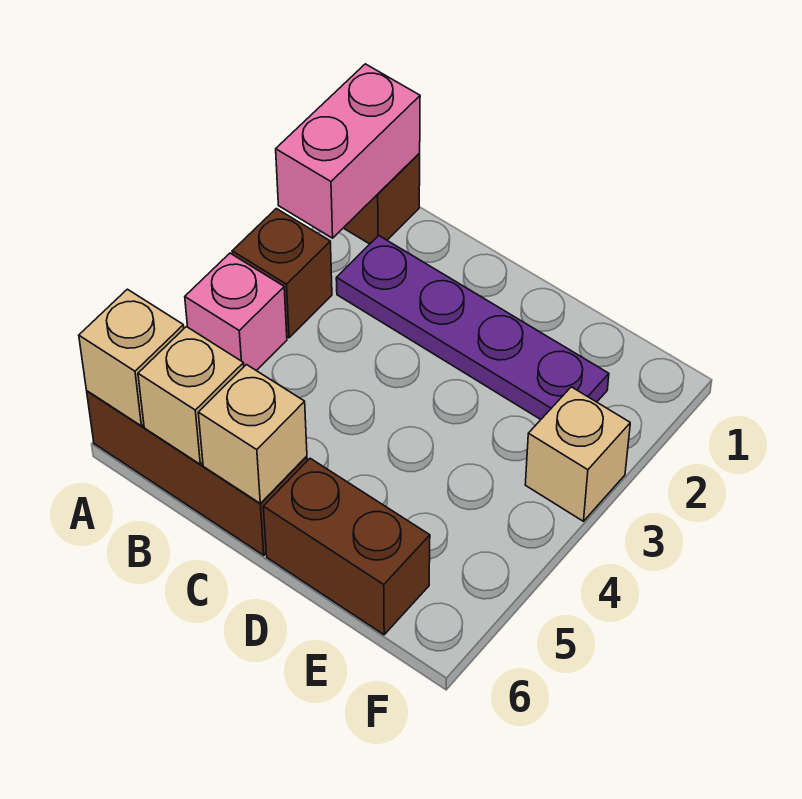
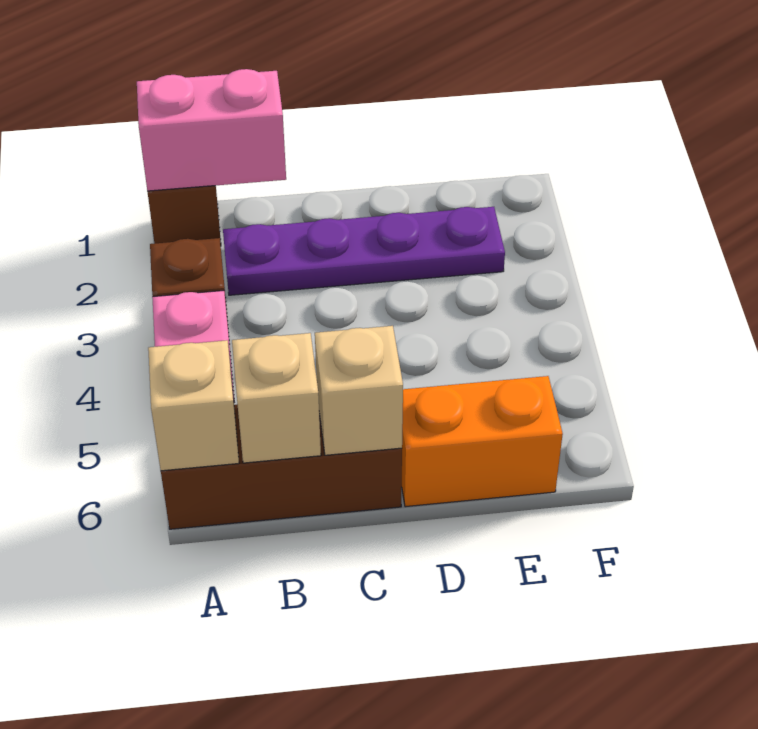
pink 1x2 brick [276,64,420,238] -> pink 1x2 brick turned to [137,69,286,191]
brown 1x2 brick [263,458,430,635] -> orange 1x2 brick [402,376,563,507]
tan 1x1 brick [525,387,630,521] -> none

